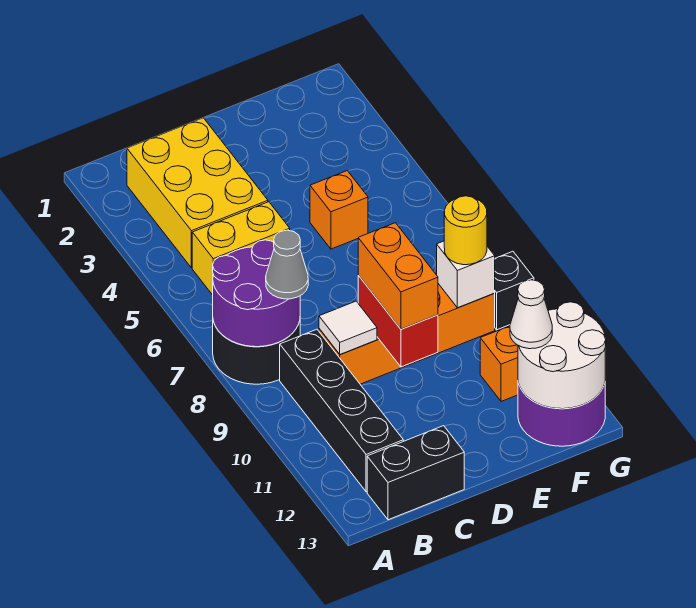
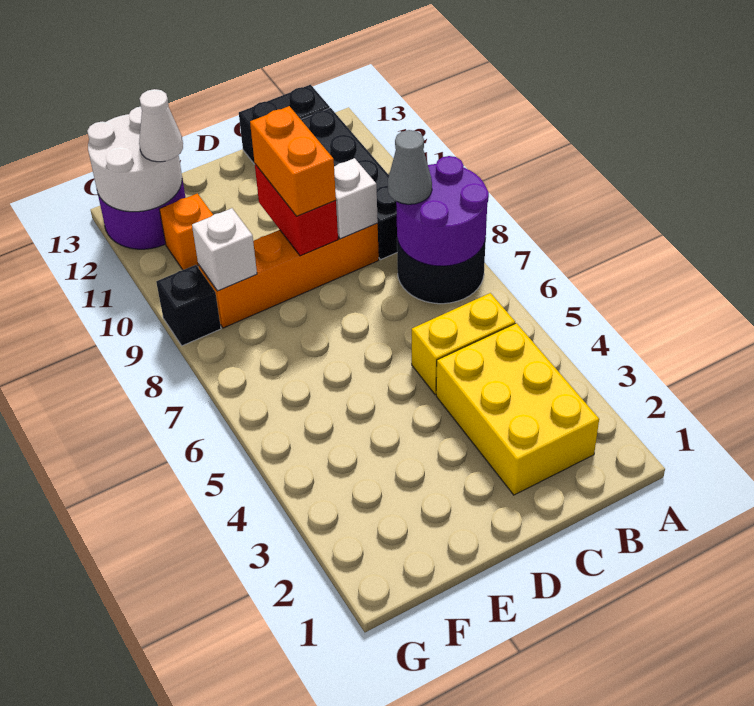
white 1x1 tile [319,301,377,355] -> white 1x1 brick [334,158,378,239]
orange 1x1 brick [310,171,368,249] -> none
yellow 1x1 round brick [444,196,487,265] -> none

